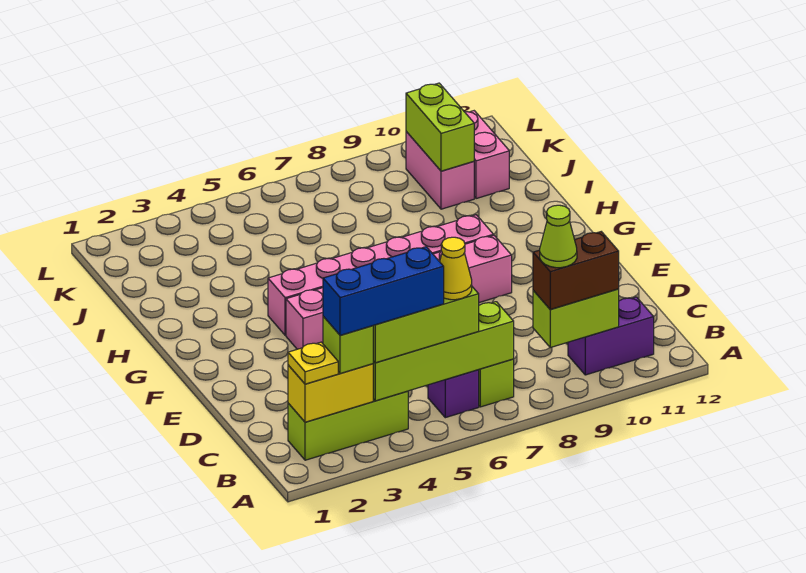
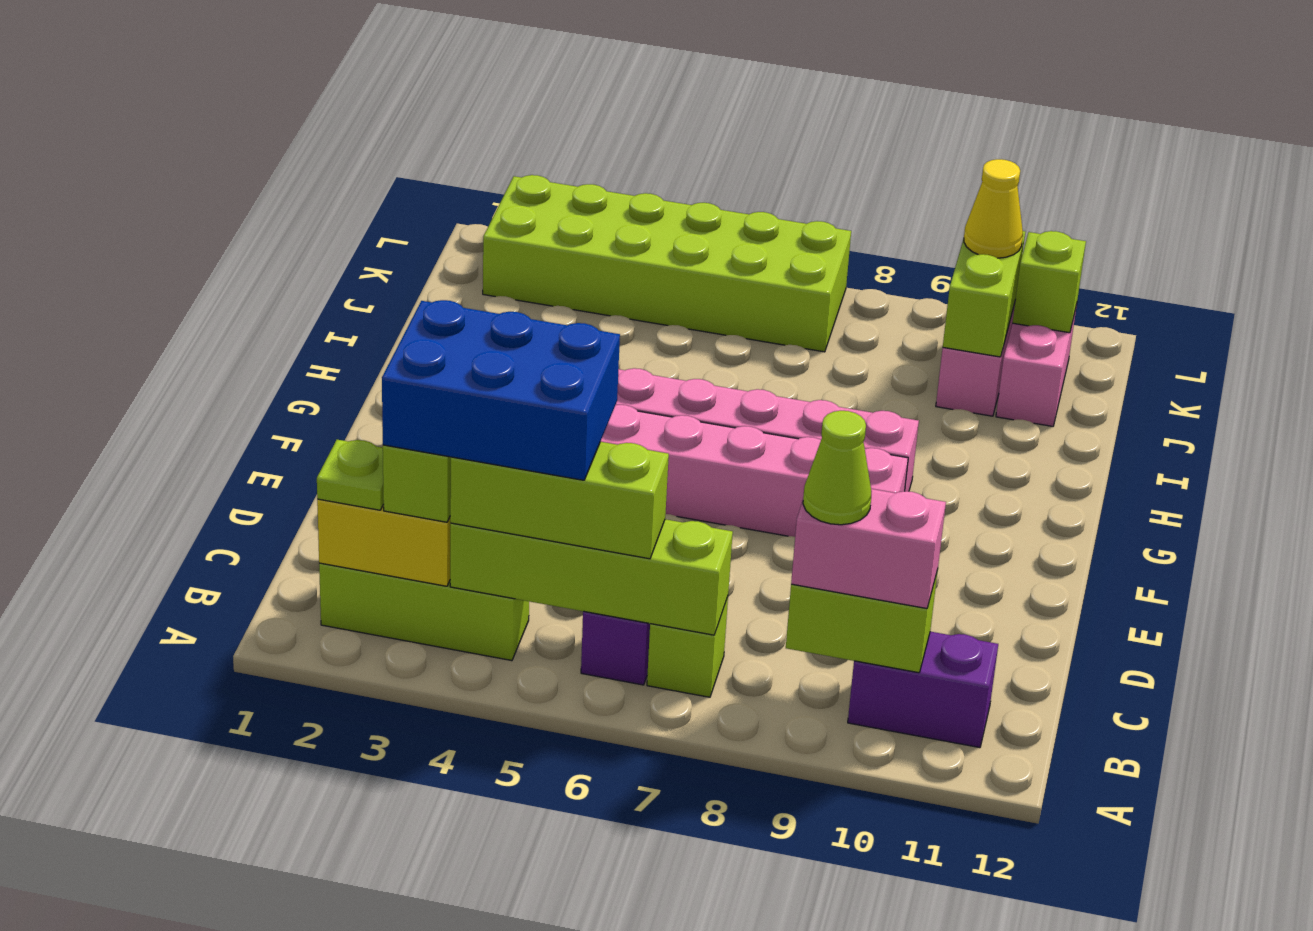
yellow 1x1 plate [288,342,338,384] -> lime 1x1 plate [317,440,384,510]
blue 1x3 brick [323,247,444,336] -> blue 2x3 brick [382,300,620,480]
yellow 1x1 cone [440,237,472,300] -> yellow 1x1 cone moved to [964,159,1023,258]
brown 1x2 brick [533,232,619,310] -> pink 1x2 brick [791,489,946,609]
none -> lime 2x6 brick [483,175,851,352]
none -> lime 1x1 brick [1012,231,1086,333]

